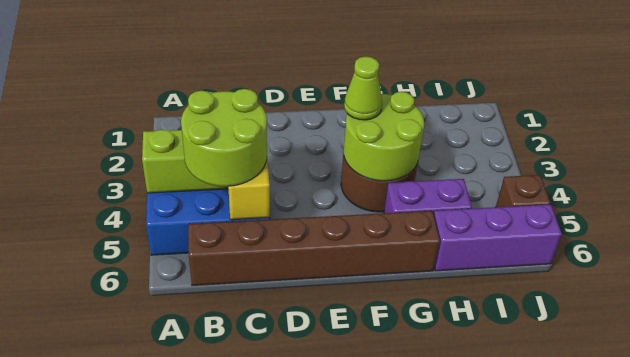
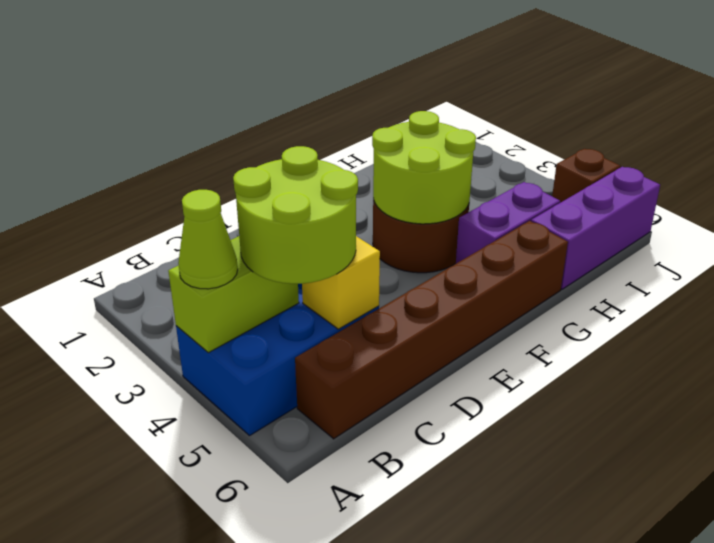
lime 1x1 cone [344,56,382,120] -> lime 1x1 cone moved to [178,190,238,289]

